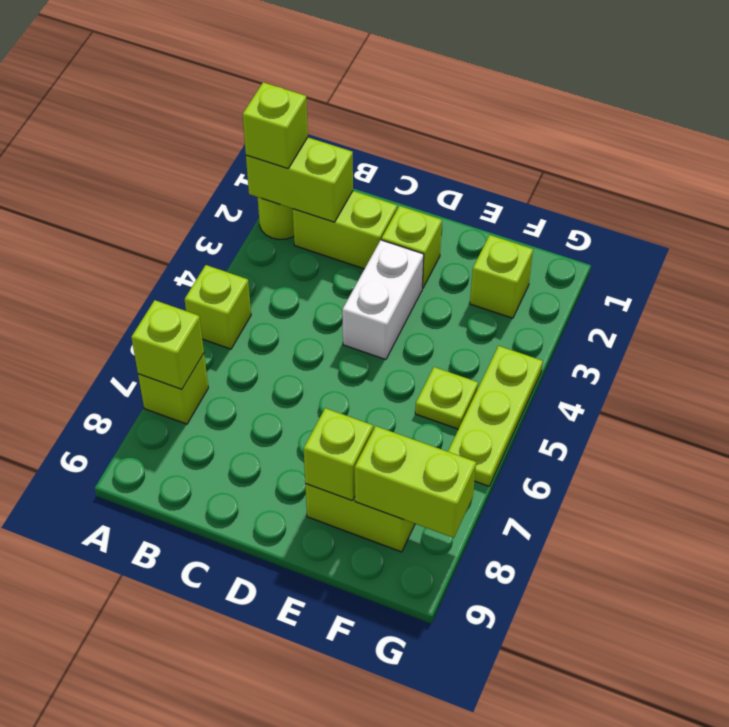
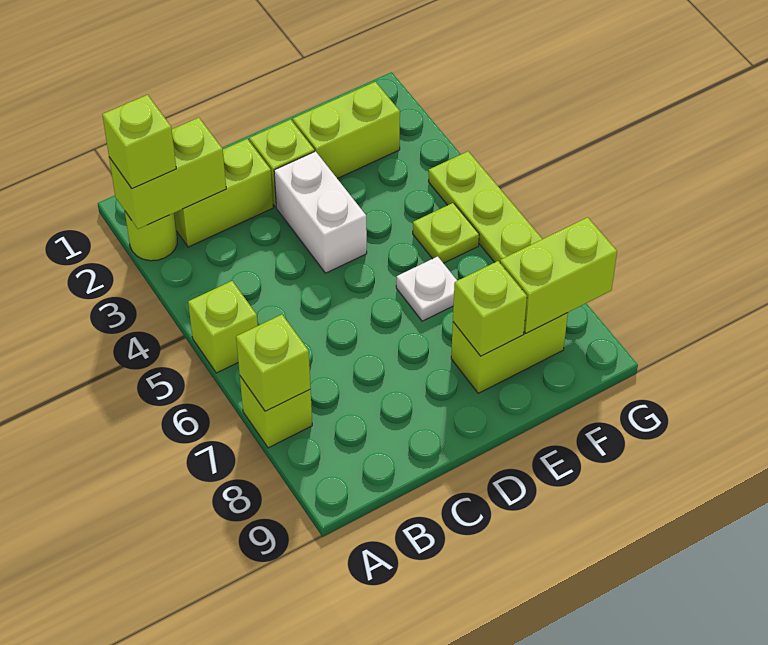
none -> white 1x1 plate [396,256,457,321]
lime 1x1 brick [470,235,533,318] -> lime 1x2 brick [293,82,400,179]

